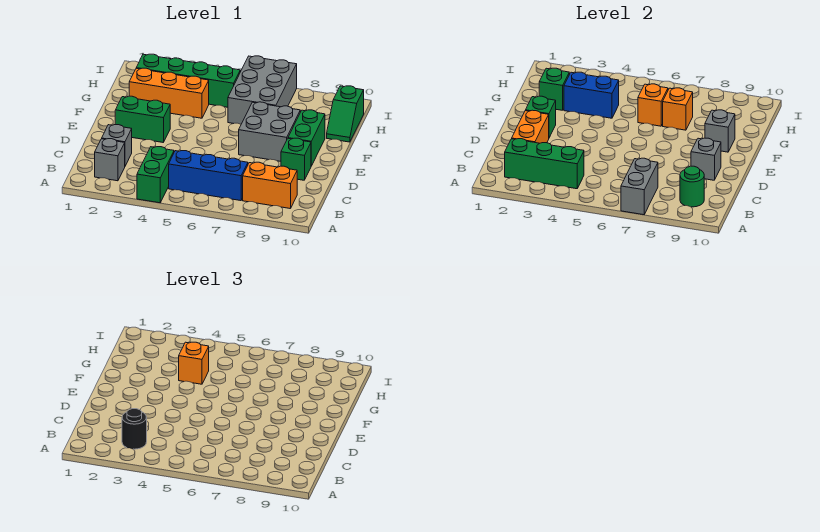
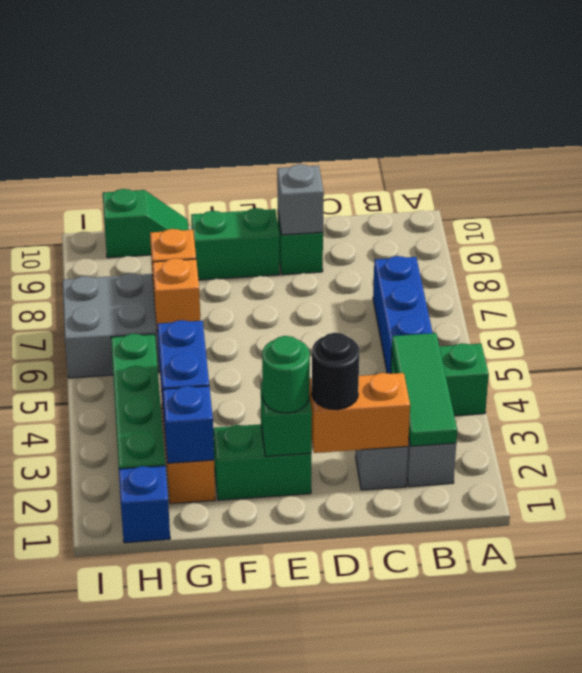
grey 1x2 brick [621,158,658,215] -> none
green 1x3 brick [505,139,584,189] -> green 1x3 tile [392,333,457,446]
black 1x1 round brick [122,409,147,449] -> black 1x1 round brick moved to [312,333,360,410]
orange 1x2 brick [243,162,297,209] -> none
green 1x1 round brick [680,166,704,207] -> green 1x1 round brick moved to [262,336,310,413]
green 1x2 brick [115,96,170,142] -> green 1x2 brick turned to [213,424,311,500]
grey 2x2 brick [239,102,300,161] -> none
grey 1x1 brick [705,110,735,152] -> none
green 1x1 brick [539,68,569,110] -> blue 1x1 brick [163,386,214,463]
orange 1x1 brick [179,342,209,384] -> none
none -> blue 1x1 brick [119,466,170,543]

